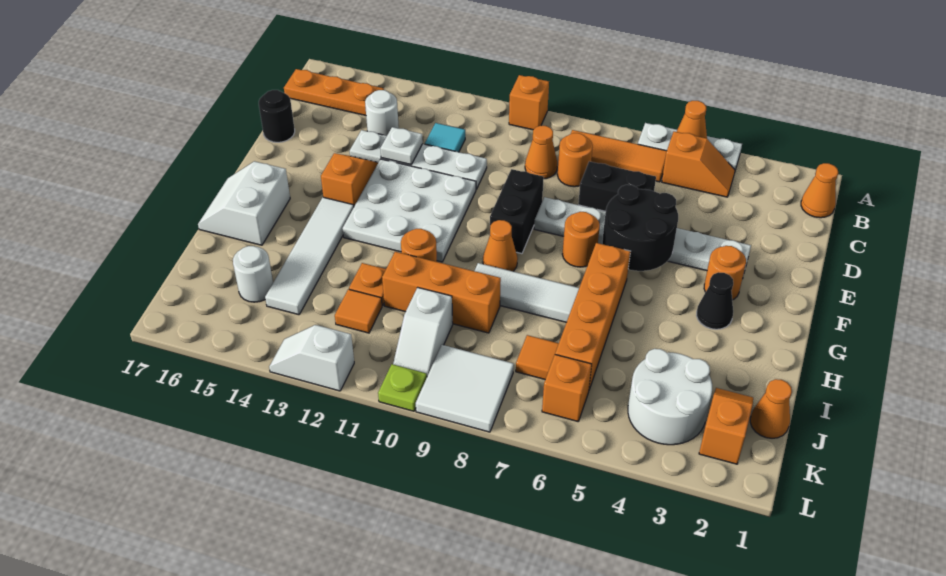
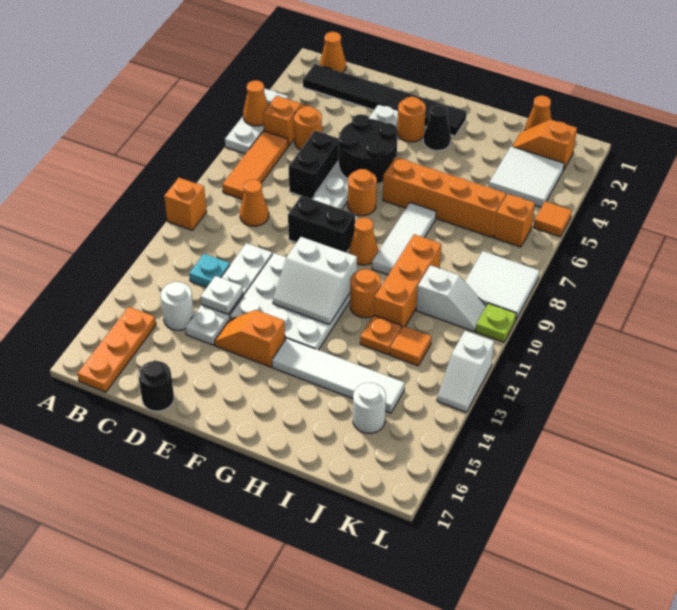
none -> black 1x6 tile [303,64,467,136]
orange 1x1 round brick [558,133,593,187] -> orange 1x1 round brick moved to [294,106,322,150]
cyan 1x1 tile [425,123,465,152] -> cyan 1x1 plate [189,254,230,287]
white 2x2 slope [198,161,290,245] -> white 2x2 slope moved to [273,237,357,324]
white 2x2 round brick [628,349,712,445] -> white 2x2 tile [489,146,564,207]
orange 1x1 tile [516,335,559,379] -> orange 1x1 tile moved to [533,201,572,237]

